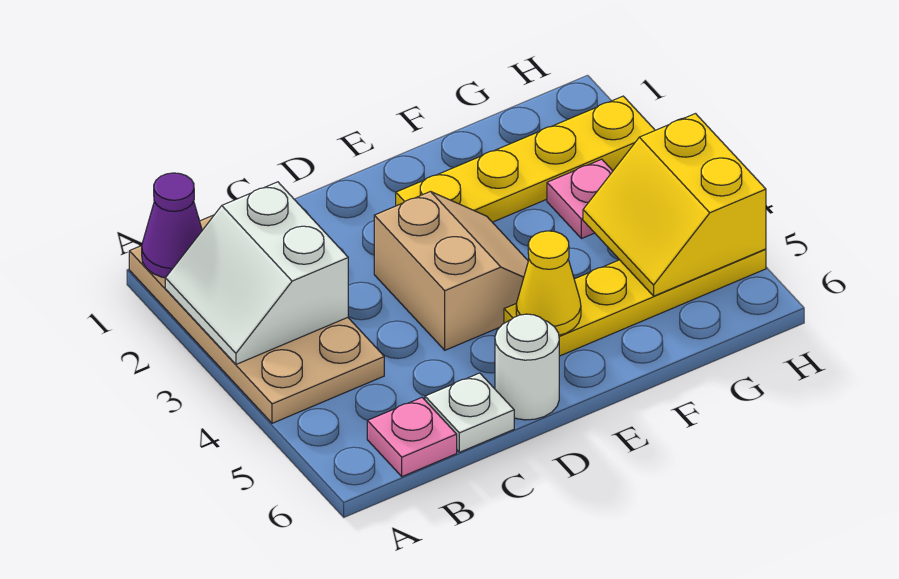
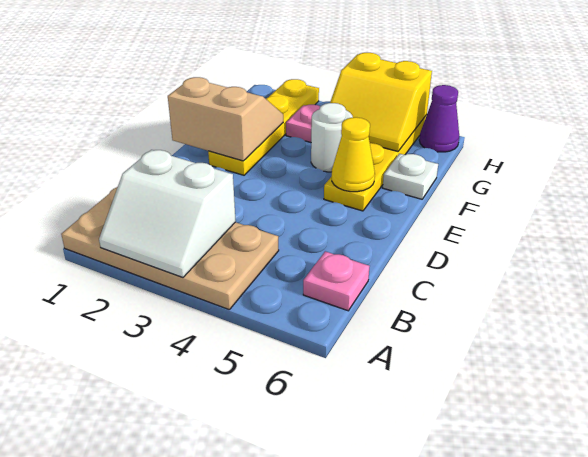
purple 1x1 cone [142,173,202,278] -> purple 1x1 cone moved to [419,85,459,152]
white 1x1 plate [425,373,514,452] -> white 1x1 plate moved to [383,154,438,199]
tan 2x2 slope [374,192,528,350] -> tan 2x2 slope moved to [168,77,283,161]
white 1x1 round brick [495,314,559,420] -> white 1x1 round brick moved to [311,103,353,172]

